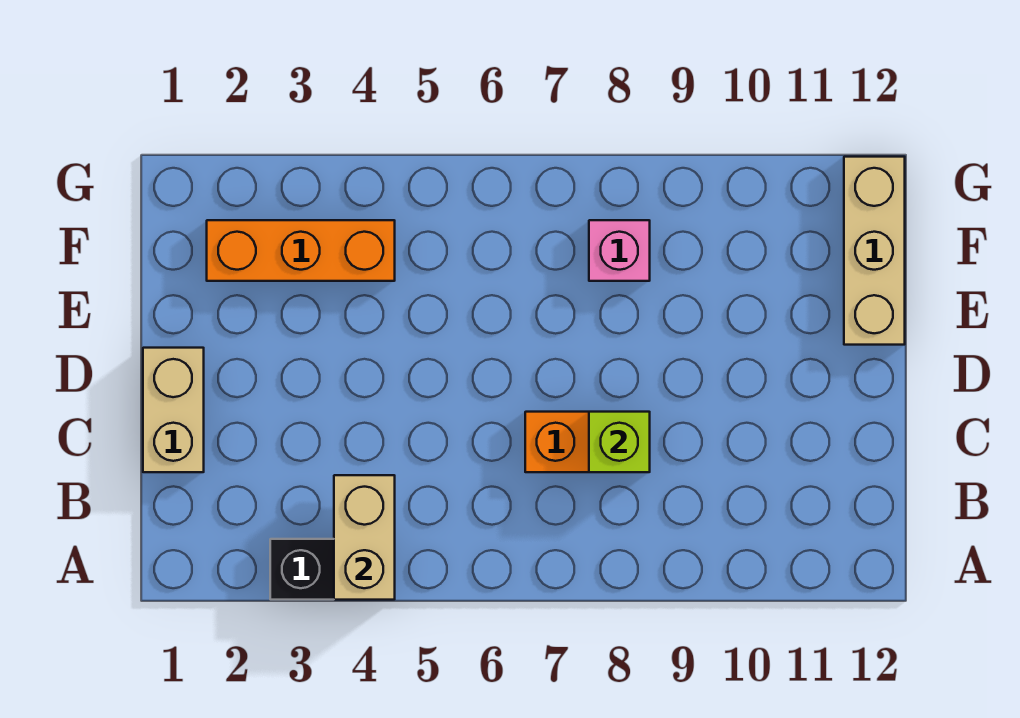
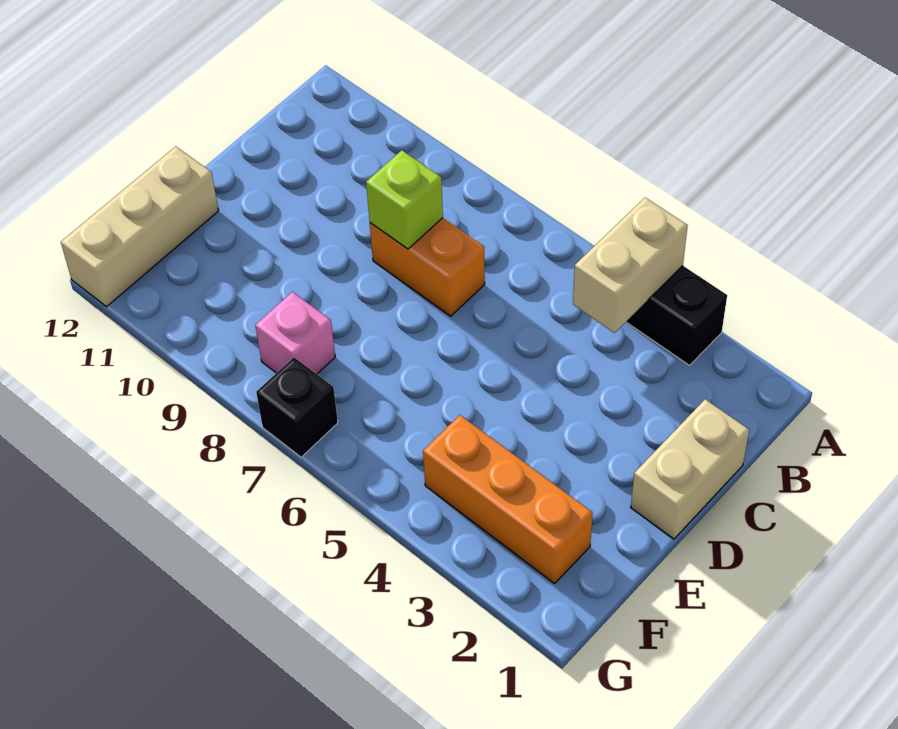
none -> black 1x1 brick [256,357,338,457]

